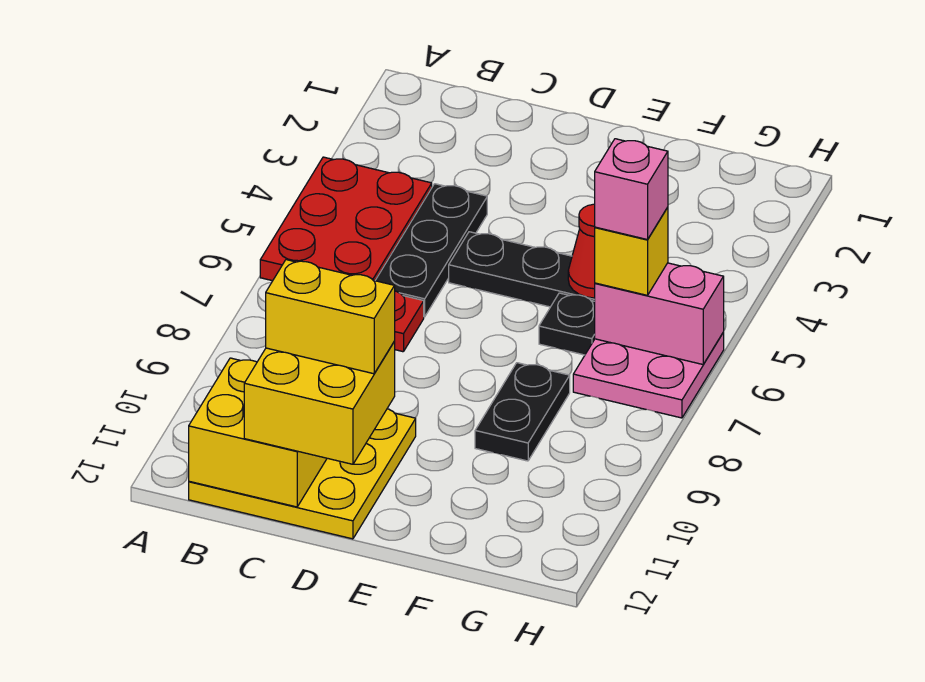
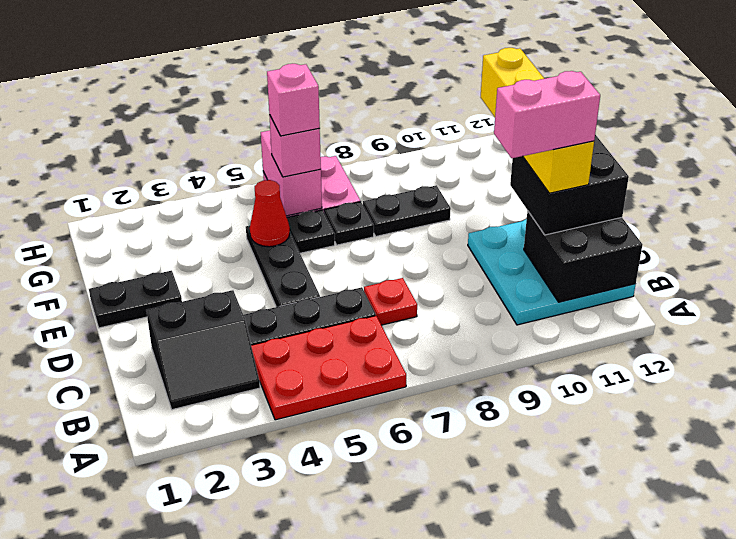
none -> black 2x2 slope [146,290,260,410]
yellow 3x3 plate [189,409,416,539] -> cyan 3x3 plate [468,219,636,325]
yellow 2x2 brick [189,358,327,507] -> black 2x2 brick [524,211,643,302]
none -> pink 1x2 brick [494,71,600,158]
yellow 2x2 brick [244,342,395,464] -> black 2x2 brick [510,135,629,235]
yellow 1x2 brick [266,260,395,374] -> yellow 1x4 brick [480,48,594,193]
none -> black 1x2 plate [89,271,182,328]
none -> black 1x1 plate [324,202,374,245]
yellow 1x1 brick [595,207,668,295] -> pink 1x1 brick [269,115,321,177]

